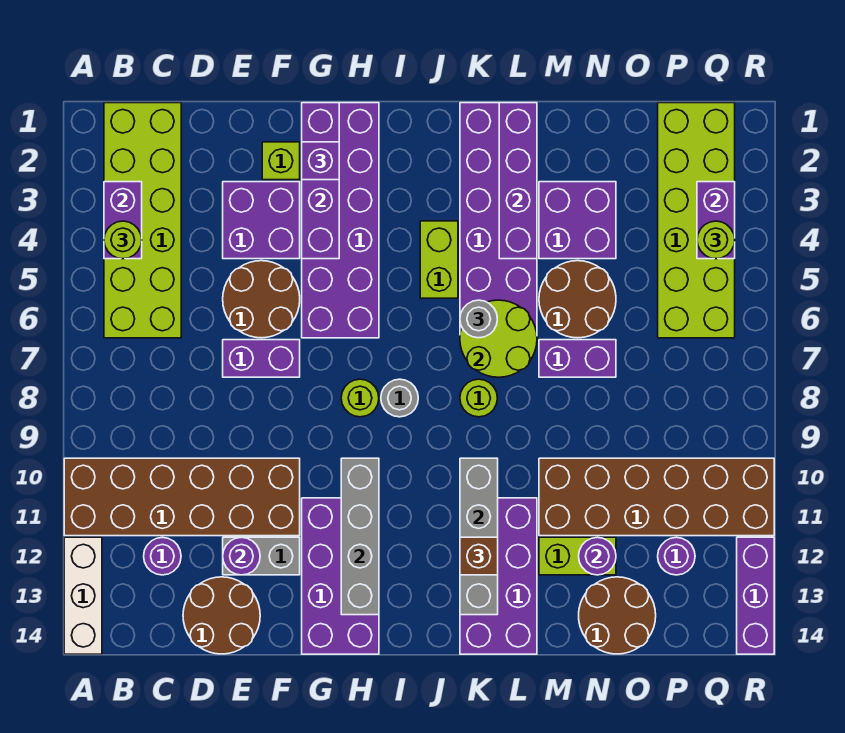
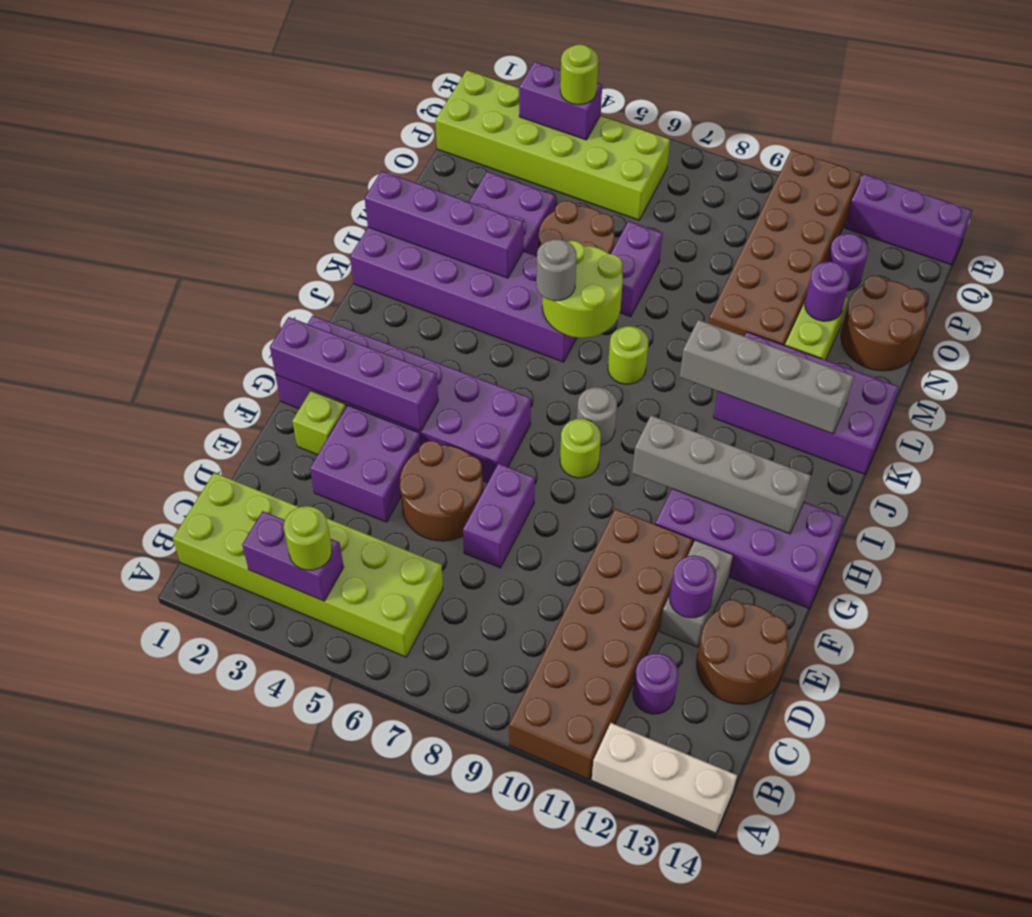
purple 1x1 brick [302,142,339,180] -> none
lime 1x2 brick [420,221,458,298] -> none
brown 1x1 brick [460,537,498,575] -> none

